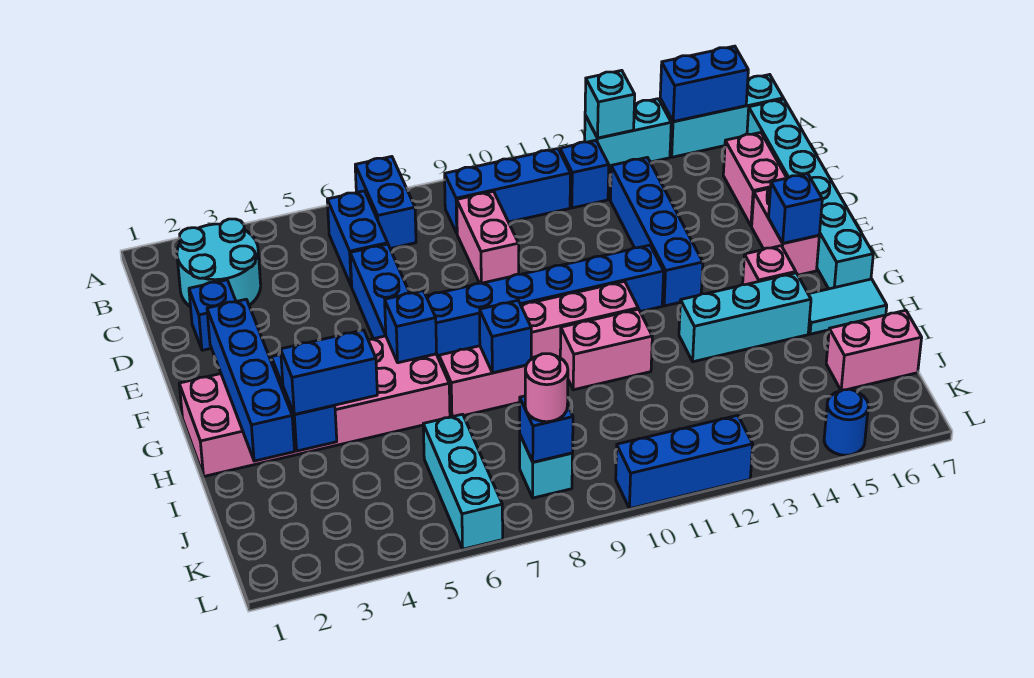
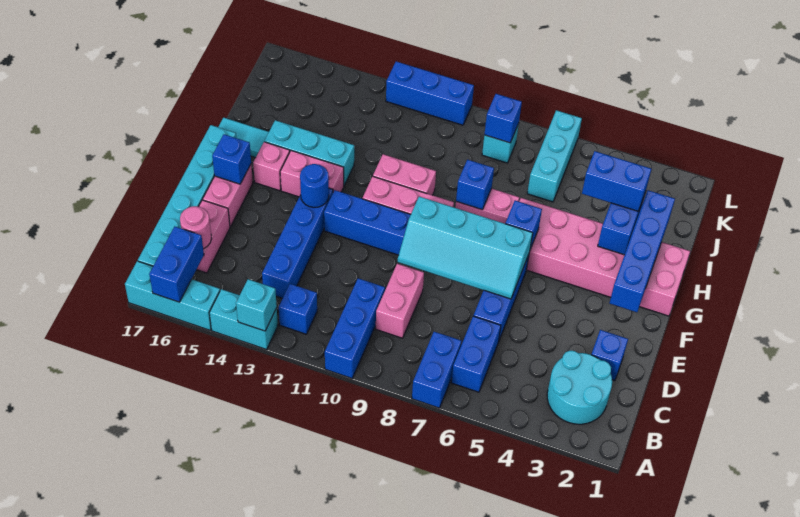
blue 1x2 brick [660,46,748,122] -> blue 1x2 brick turned to [149,227,204,302]
blue 1x3 brick [445,149,570,233] -> blue 1x3 brick turned to [325,278,385,378]
none -> cyan 2x4 slope [398,196,533,299]
pink 1x2 brick [826,310,922,391] -> pink 1x2 brick moved to [280,151,344,197]
pink 1x1 round brick [525,354,568,422] -> pink 1x1 round brick moved to [180,206,211,249]
blue 1x1 round brick [824,389,868,455] -> blue 1x1 round brick moved to [300,164,329,207]

